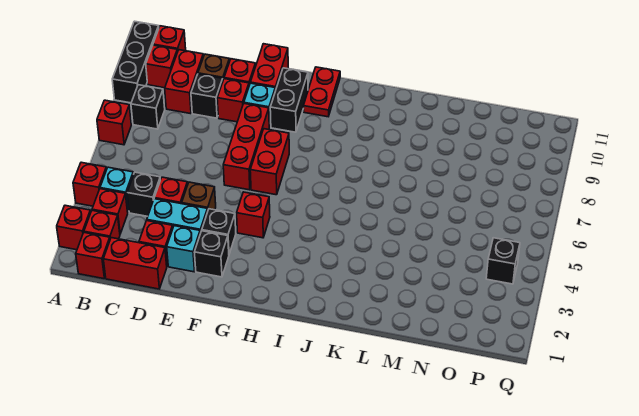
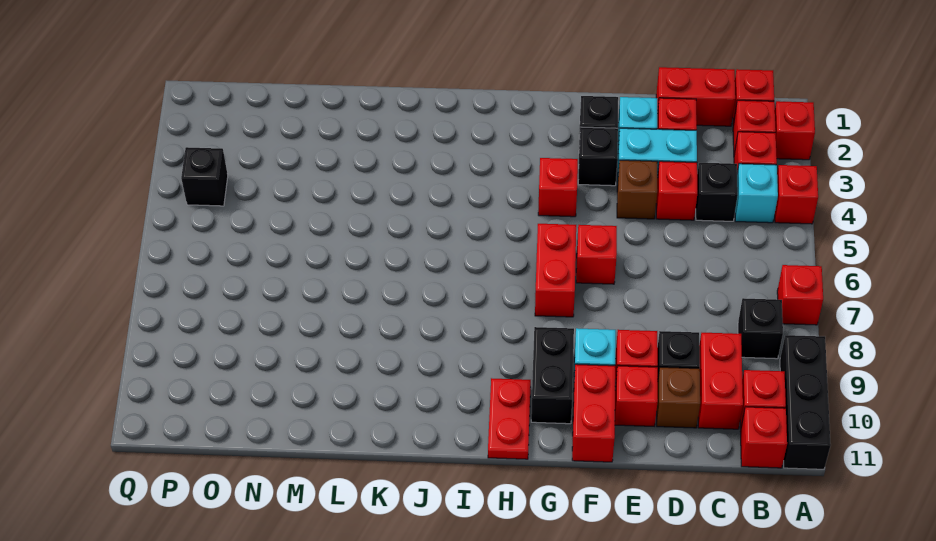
red 1x3 brick [223,104,269,190] -> red 1x1 brick [576,225,617,284]

